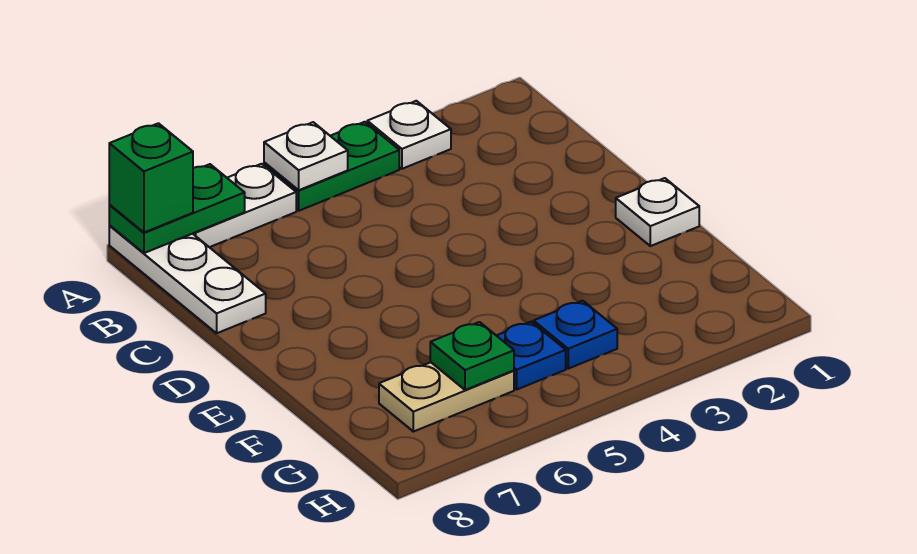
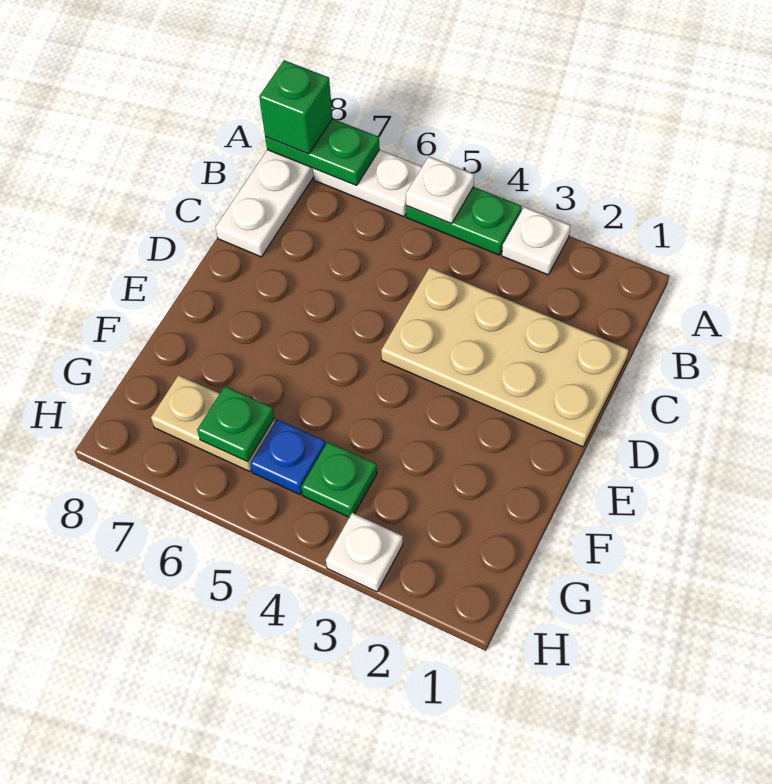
none -> tan 2x4 plate [381,268,629,447]
white 1x1 plate [616,178,699,246] -> white 1x1 plate moved to [326,513,403,592]
blue 1x1 plate [534,301,617,369] -> green 1x1 plate [302,442,377,517]

